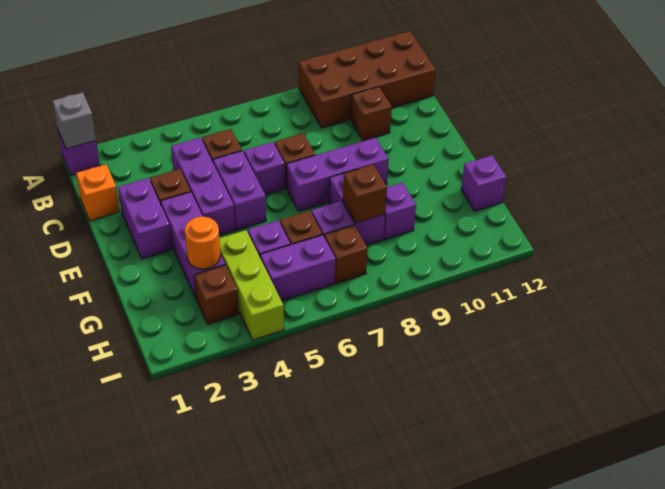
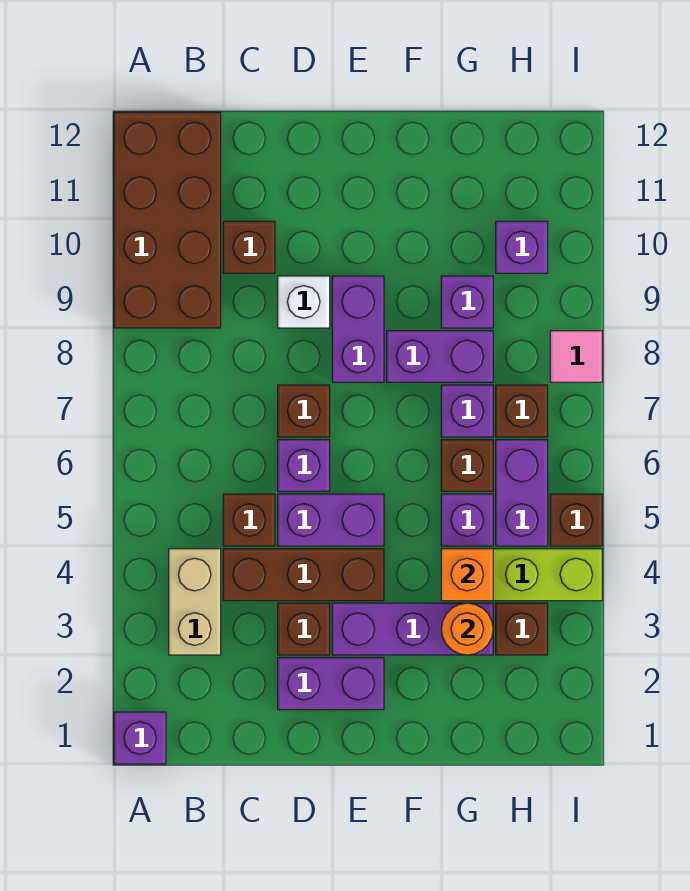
grey 1x1 brick [53,92,96,149] -> none
none -> tan 1x2 brick [169,549,221,655]
orange 1x1 brick [76,165,120,221] -> orange 1x1 brick moved to [441,549,493,601]
purple 1x3 brick [171,138,235,236] -> brown 1x3 brick [223,549,384,601]
none -> white 1x1 brick [278,276,330,328]
purple 1x3 brick [287,138,388,211] -> purple 1x2 brick [332,276,384,382]
brown 1x1 brick [343,165,387,223] -> brown 1x1 brick moved to [550,494,602,546]
purple 1x1 brick [461,155,506,211] -> purple 1x1 brick moved to [496,221,548,273]
none -> pink 1x1 tile [550,331,602,382]

